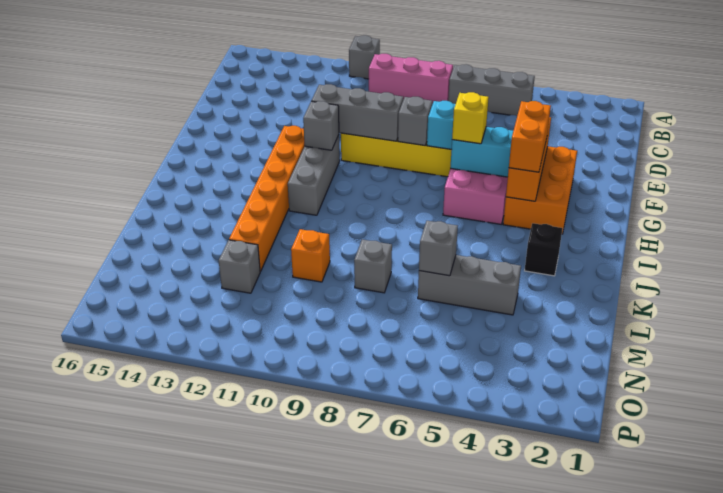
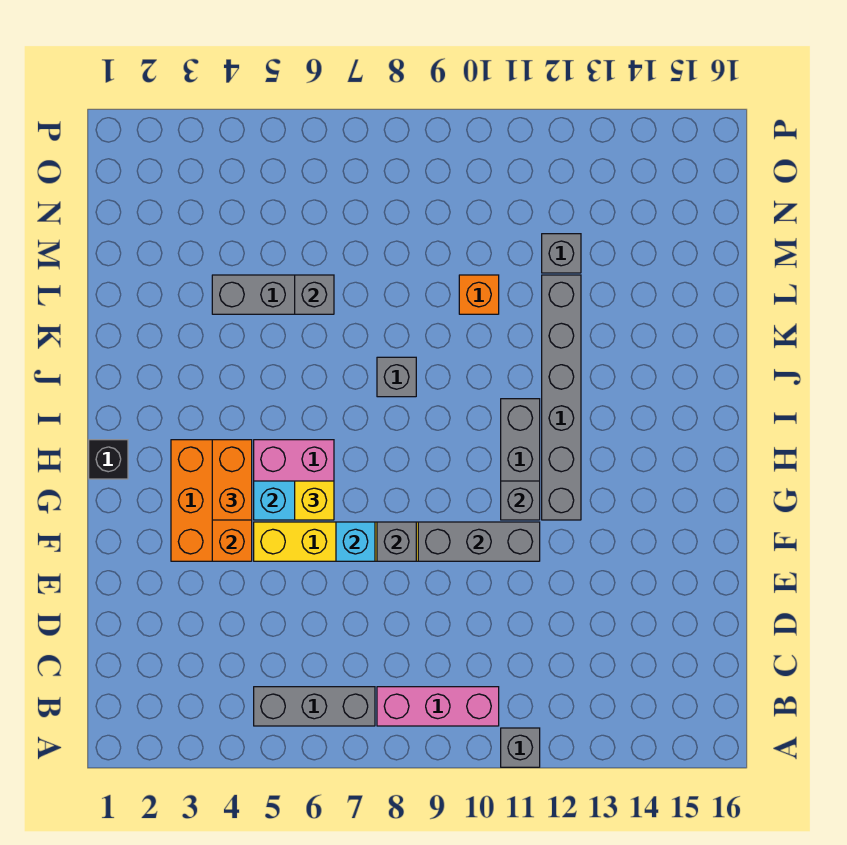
orange 1x6 brick [229,126,305,272] -> grey 1x6 brick [542,275,581,520]
black 1x1 brick [525,223,562,276] -> black 1x1 brick moved to [89,440,128,479]
grey 1x1 brick [354,239,392,293] -> grey 1x1 brick moved to [377,357,416,397]

